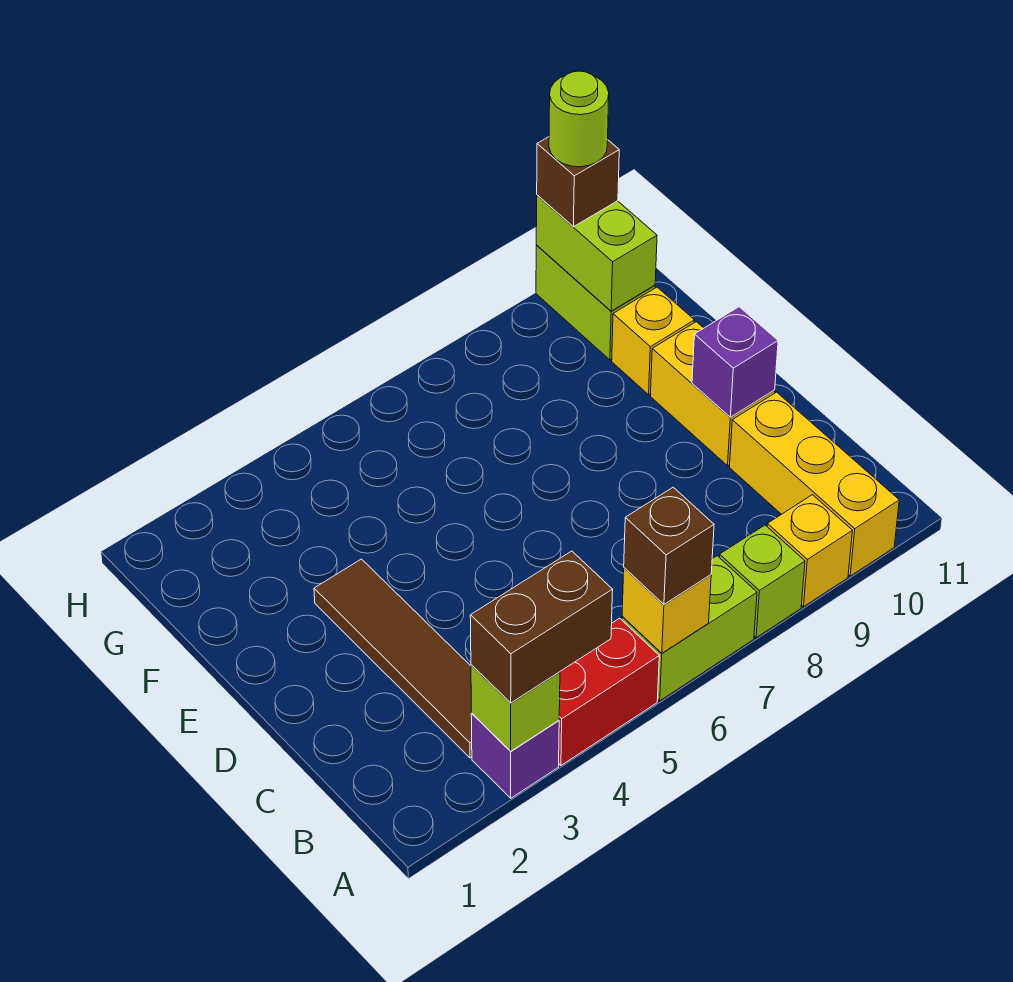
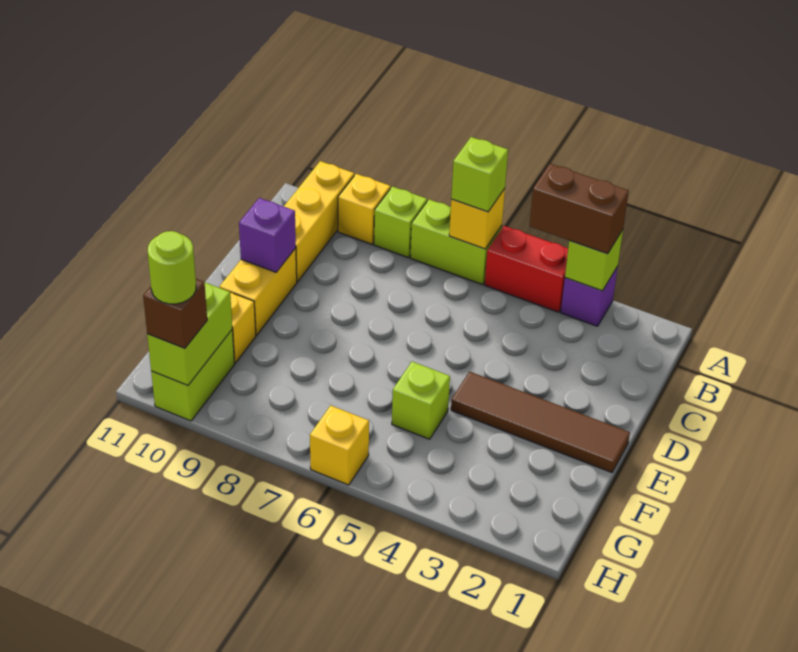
brown 1x1 brick [624,487,714,604] -> lime 1x1 brick [451,137,508,212]
brown 1x4 tile [314,559,472,758] -> brown 1x4 tile turned to [451,372,630,473]
none -> lime 1x1 brick [392,362,450,439]
none -> yellow 1x1 brick [310,405,369,485]

